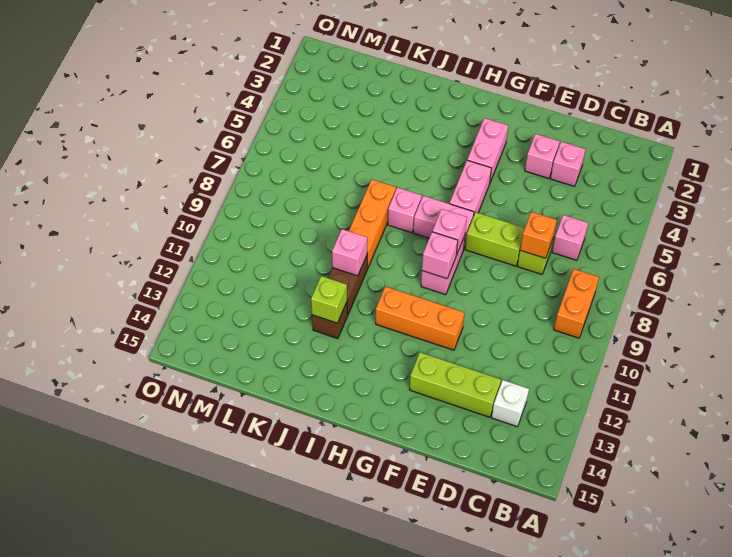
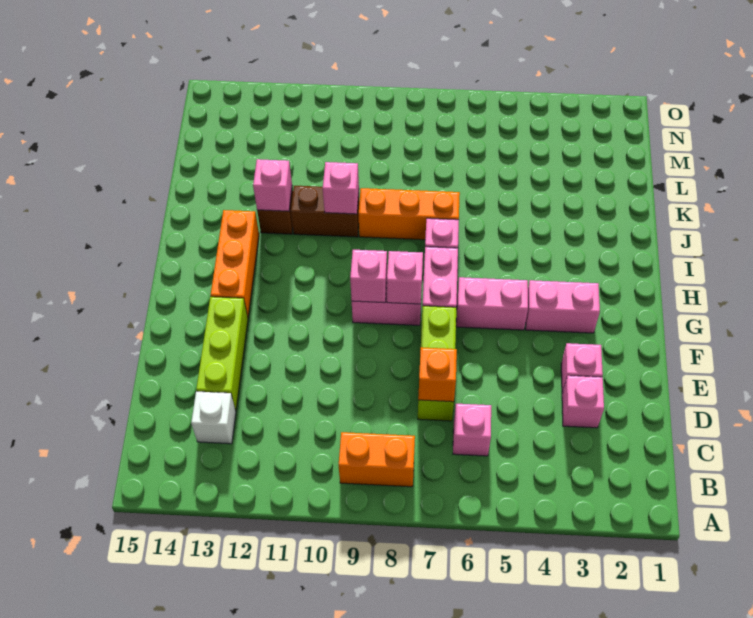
orange 1x3 brick [376,287,464,350] -> orange 1x3 brick moved to [211,210,259,317]
lime 1x1 brick [311,276,347,323] -> pink 1x1 brick [253,159,292,211]

